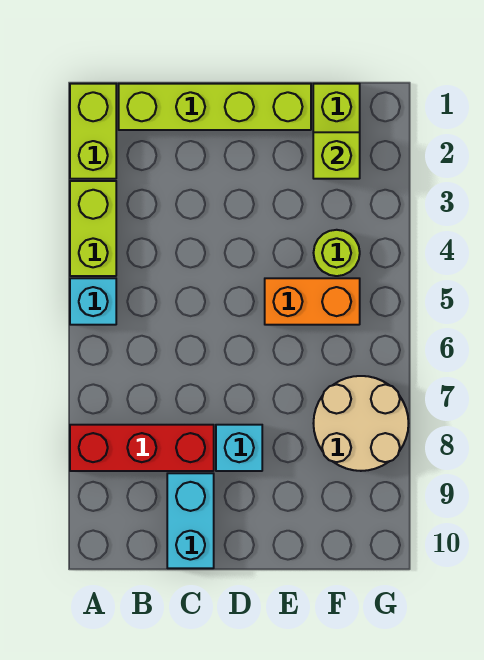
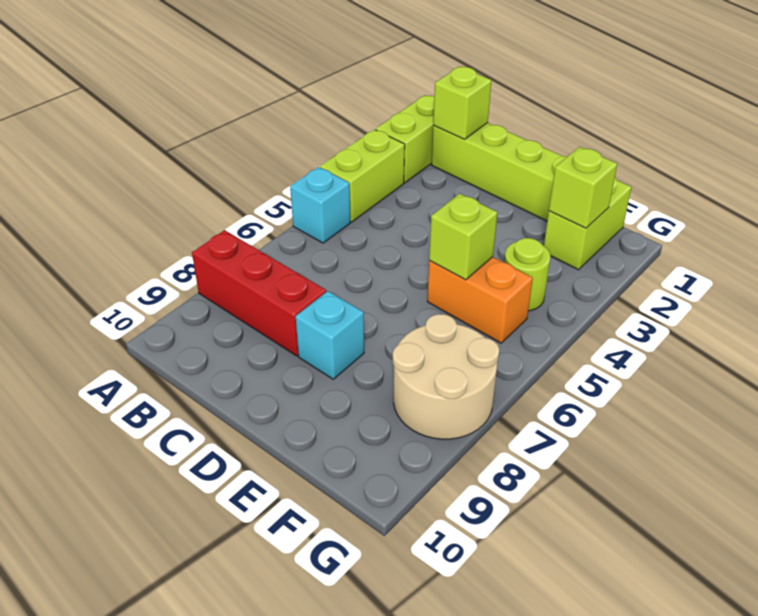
none -> lime 1x1 brick [433,67,491,139]
cyan 1x2 brick [167,473,214,568] -> none
none -> lime 1x1 brick [429,194,497,280]

